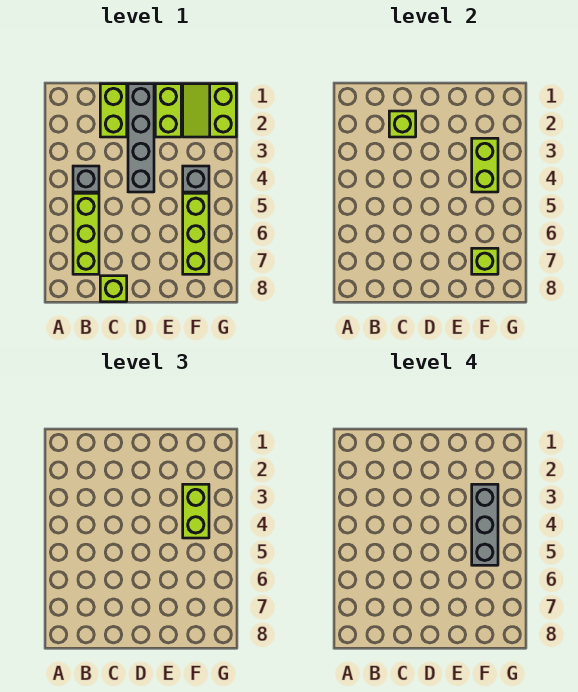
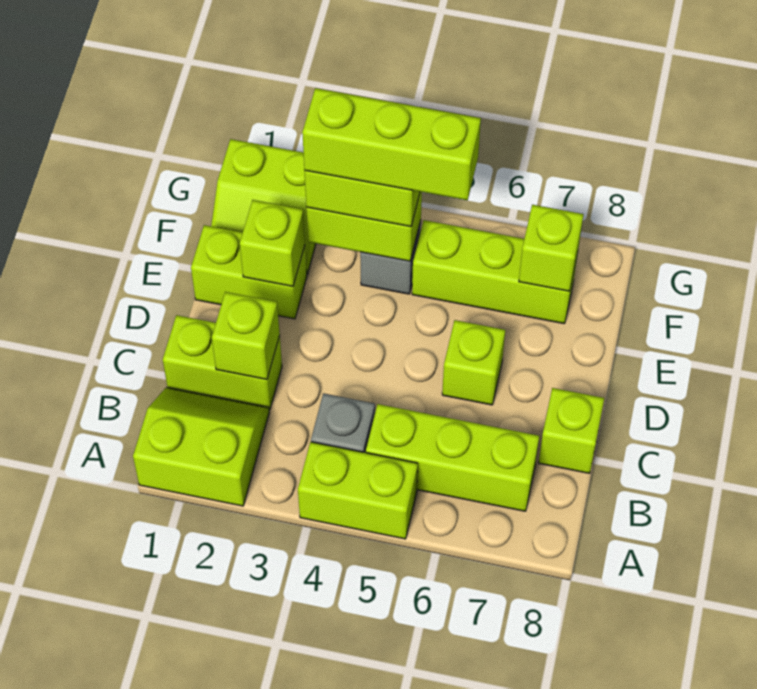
none -> lime 2x2 slope [133,387,269,506]
none -> lime 1x2 brick [298,442,418,539]
grey 1x4 brick [128,84,154,192] -> none
none -> lime 1x1 brick [442,320,505,405]
none -> lime 1x1 brick [240,200,305,287]
grey 1x3 brick [472,484,498,565] -> lime 1x3 brick [302,88,481,200]

